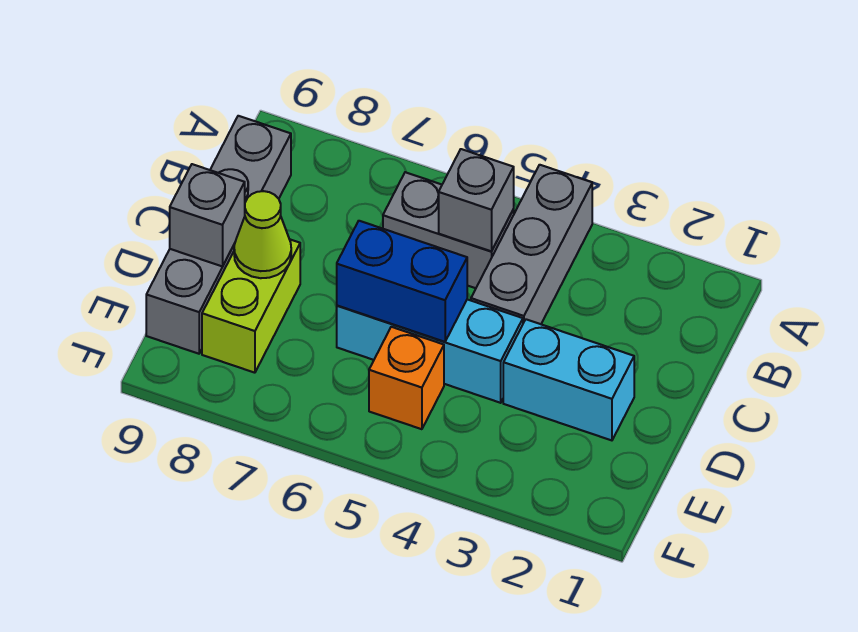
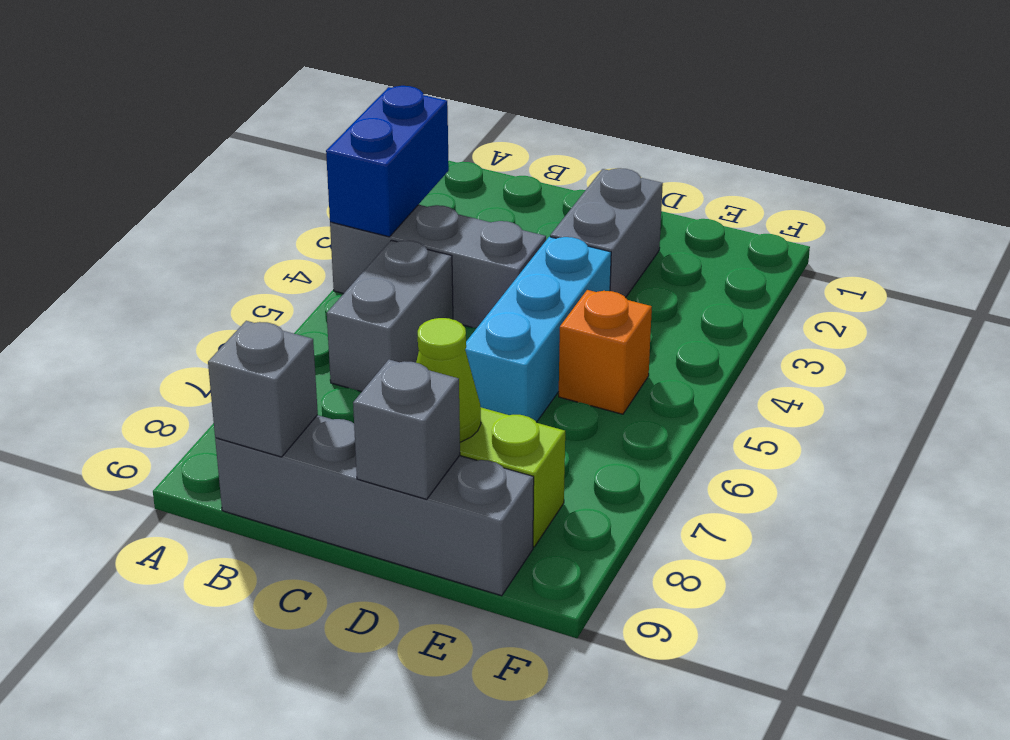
grey 1x1 brick [439,149,514,252] -> grey 1x1 brick moved to [208,321,318,457]
cyan 1x2 brick [503,319,634,440] -> grey 1x2 brick [550,168,663,297]
blue 1x2 brick [337,221,467,342] -> blue 1x2 brick moved to [326,86,449,237]

